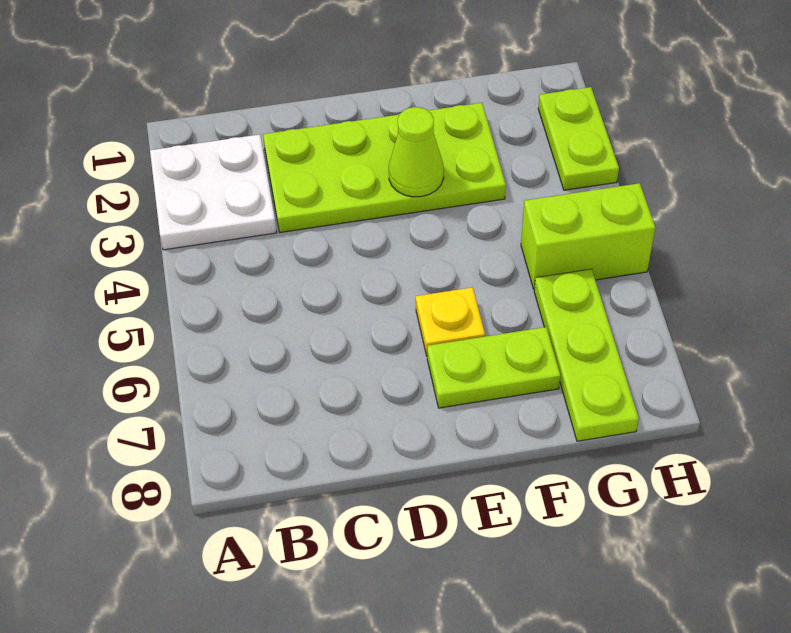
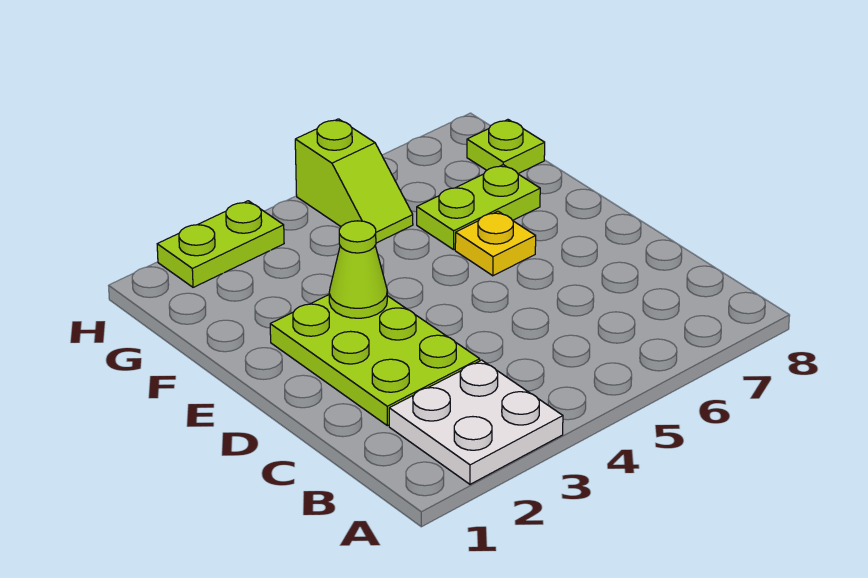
lime 2x4 plate [263,103,506,232] -> lime 2x3 plate [270,295,480,426]
lime 1x2 plate [427,327,560,408] -> lime 1x2 plate turned to [417,165,540,250]
lime 1x2 brick [521,183,655,289] -> lime 1x2 slope [295,119,413,243]
lime 1x3 plate [534,269,639,441] -> lime 1x1 plate [467,120,545,174]

